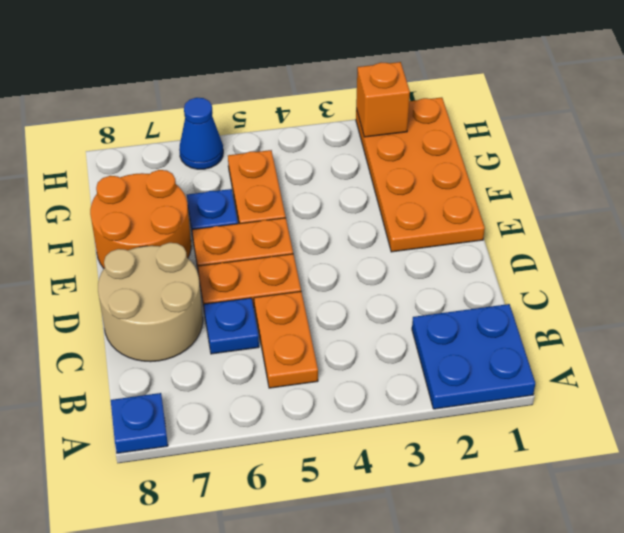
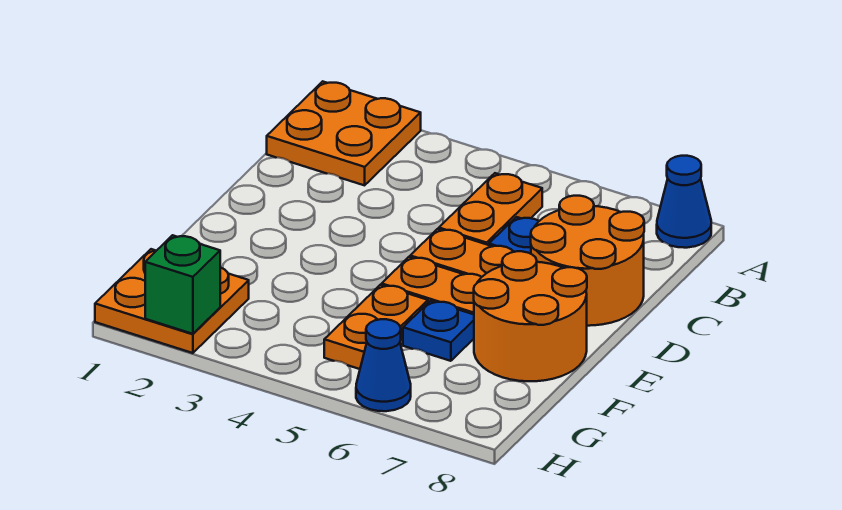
blue 2x2 plate [412,304,535,409] -> orange 2x2 plate [267,81,421,185]
blue 1x1 plate [111,393,168,453] -> blue 1x1 cone [657,156,711,248]
tan 2x2 round brick [98,243,203,362] -> orange 2x2 round brick [531,196,644,326]
orange 2x4 plate [356,97,485,252] -> orange 2x2 plate [95,249,249,353]
orange 1x1 brick [356,62,410,137] -> green 1x1 brick [145,235,220,334]

